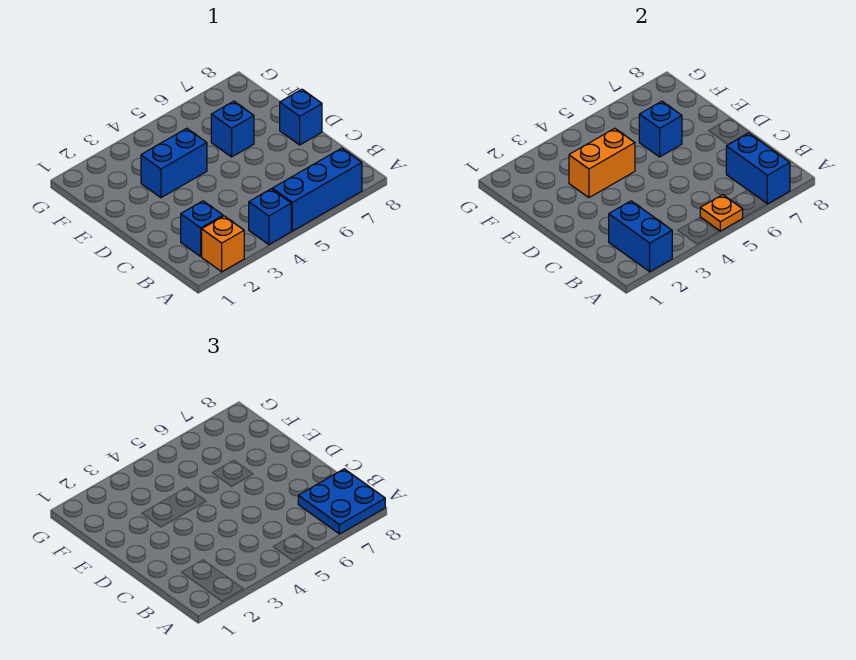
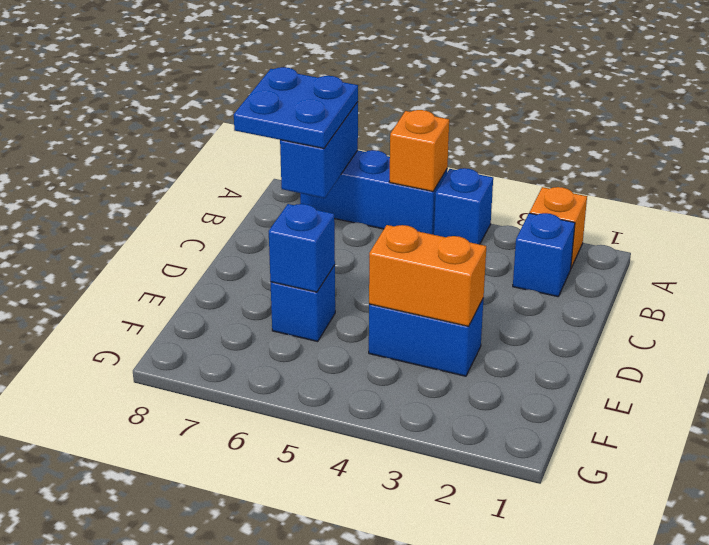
blue 1x2 brick [609,201,672,272] -> none
orange 1x1 plate [700,195,743,231] -> orange 1x1 brick [389,110,449,191]
blue 1x1 brick [280,89,322,145] -> none

